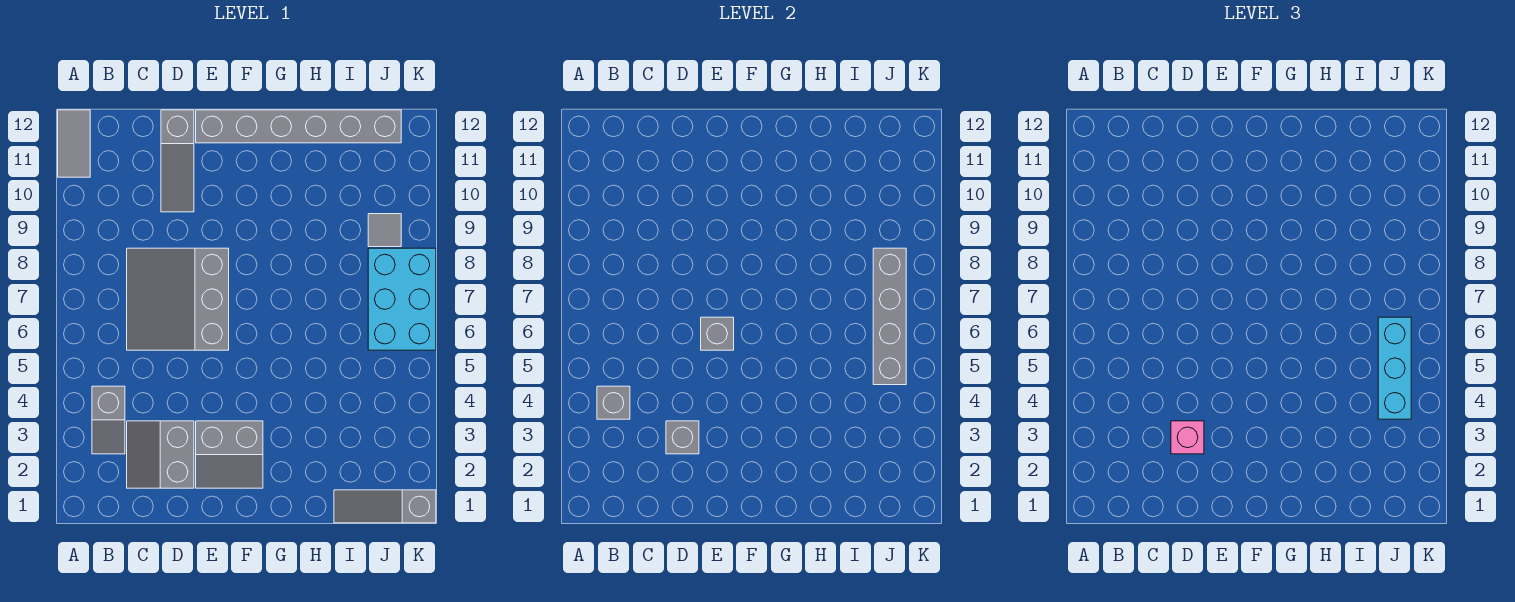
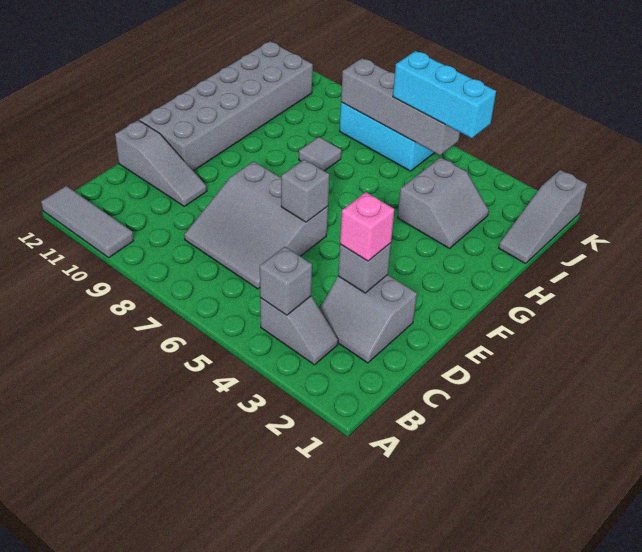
grey 1x2 tile [58,110,90,177] -> grey 1x3 tile [41,186,134,258]
grey 2x2 slope [196,421,263,488] -> grey 2x2 slope moved to [397,157,489,248]
grey 1x6 brick [196,110,401,143] -> grey 2x6 brick [139,41,313,171]
grey 1x1 tile [368,214,401,247] -> grey 1x1 tile moved to [299,137,341,171]

